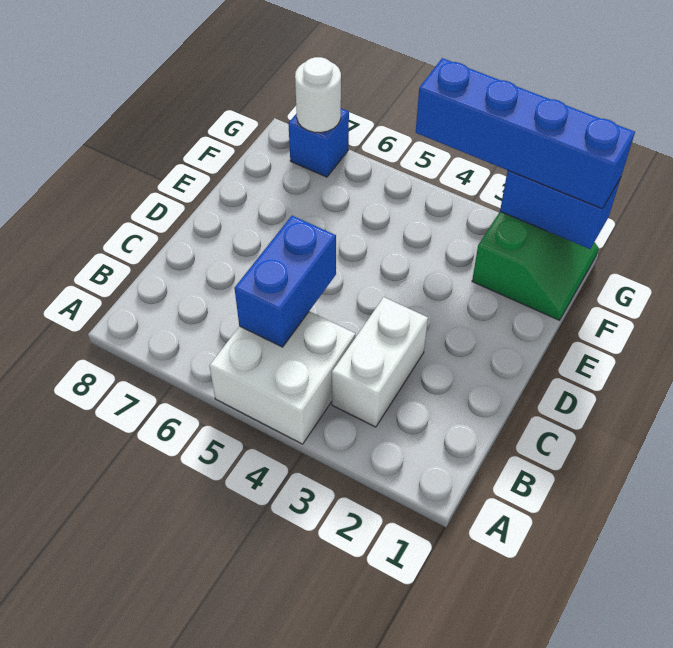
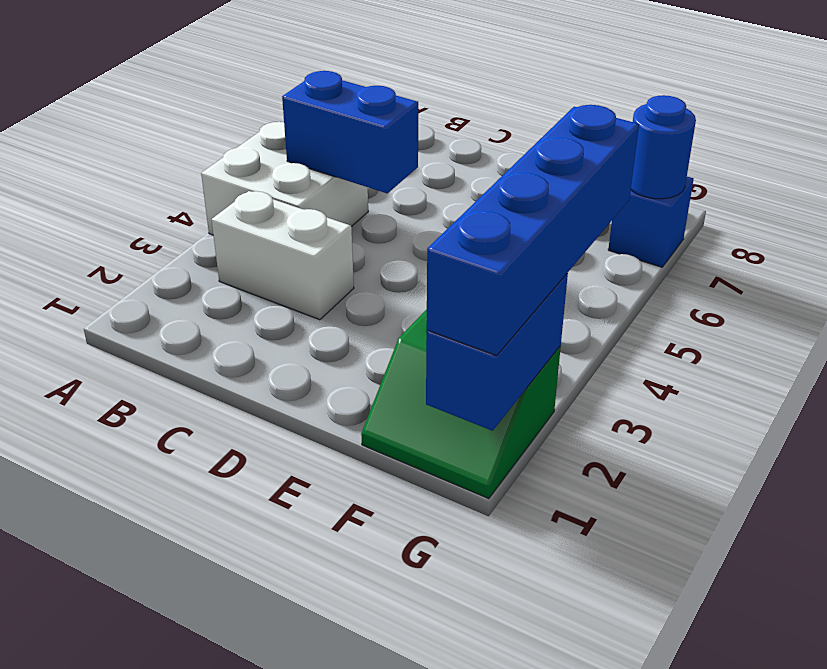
white 1x1 round brick [295,57,341,133] -> blue 1x1 round brick [631,95,696,199]

